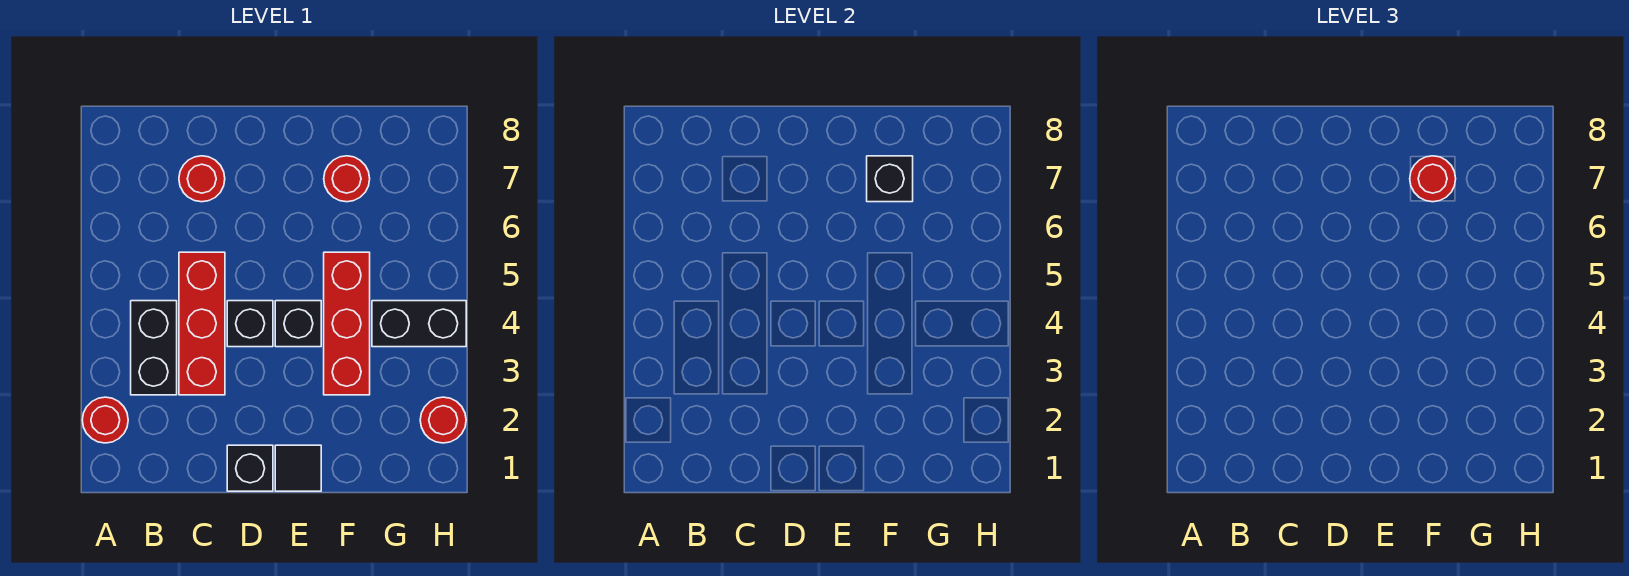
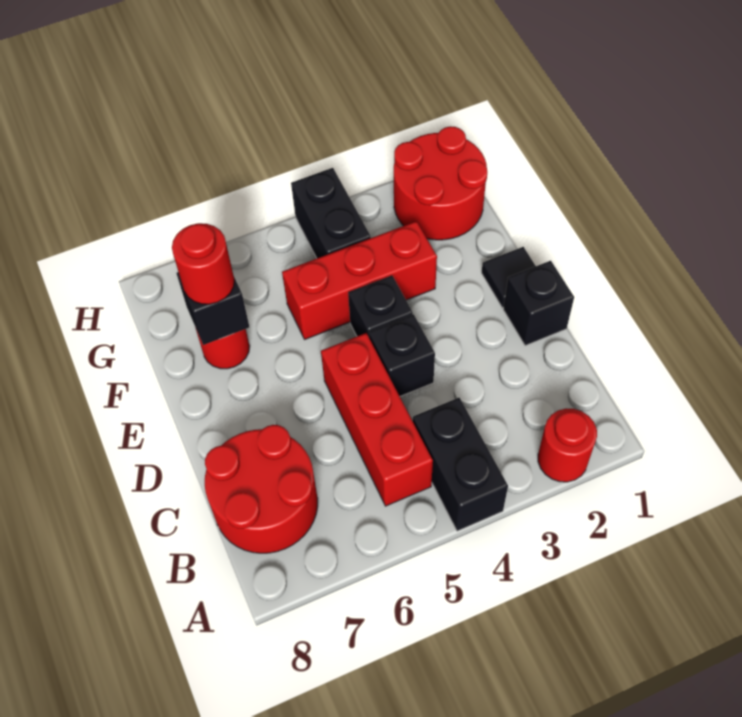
black 1x2 brick [131,301,177,395] -> black 1x2 brick turned to [413,398,508,531]
red 1x3 brick [179,252,225,395] -> red 1x3 brick turned to [321,333,433,506]
red 1x1 round brick [179,156,225,202] -> red 2x2 round brick [205,425,318,553]
red 1x1 round brick [420,397,466,443] -> red 2x2 round brick [394,126,487,240]

